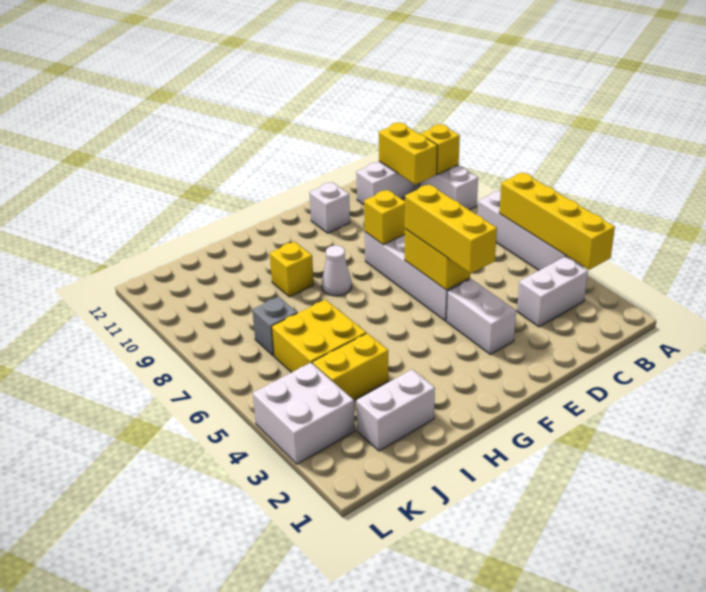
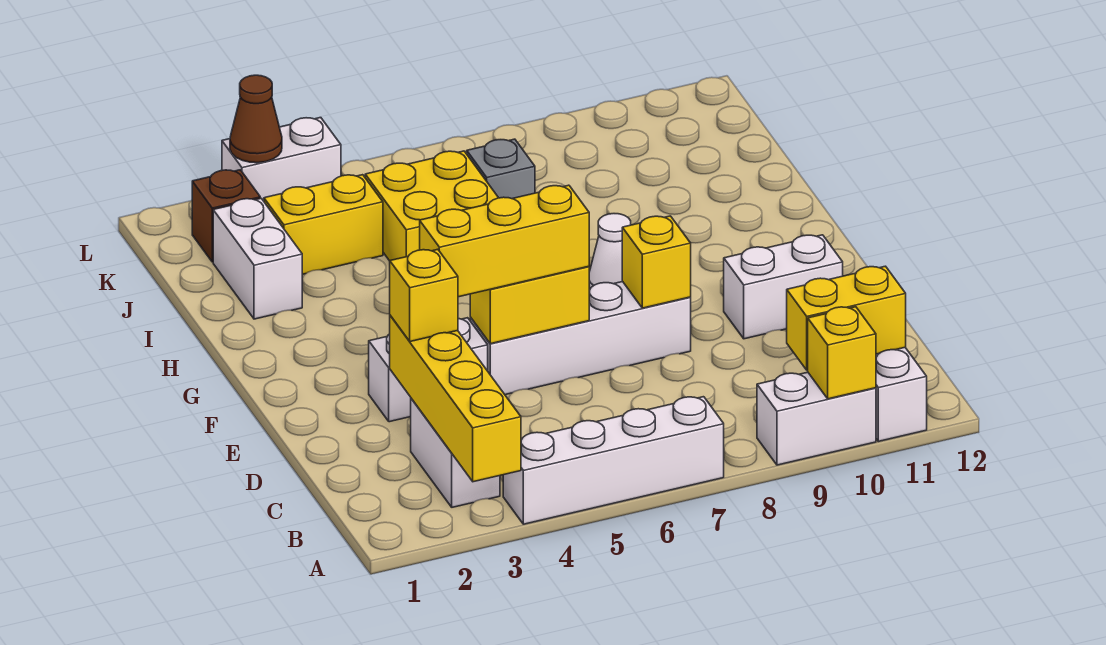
yellow 1x4 brick [499,172,615,270] -> yellow 1x4 brick turned to [390,315,521,482]
white 1x1 brick [309,182,350,233] -> white 1x2 brick [724,235,843,339]
yellow 1x1 brick [270,242,314,297] -> yellow 1x1 brick moved to [390,249,458,342]
yellow 1x2 brick [312,333,388,400] -> yellow 1x2 brick turned to [264,175,383,274]
none -> brown 1x1 brick [192,170,260,262]
white 2x2 brick [253,363,355,464] -> white 1x2 brick [222,118,341,201]
none -> brown 1x1 cone [230,75,282,163]

